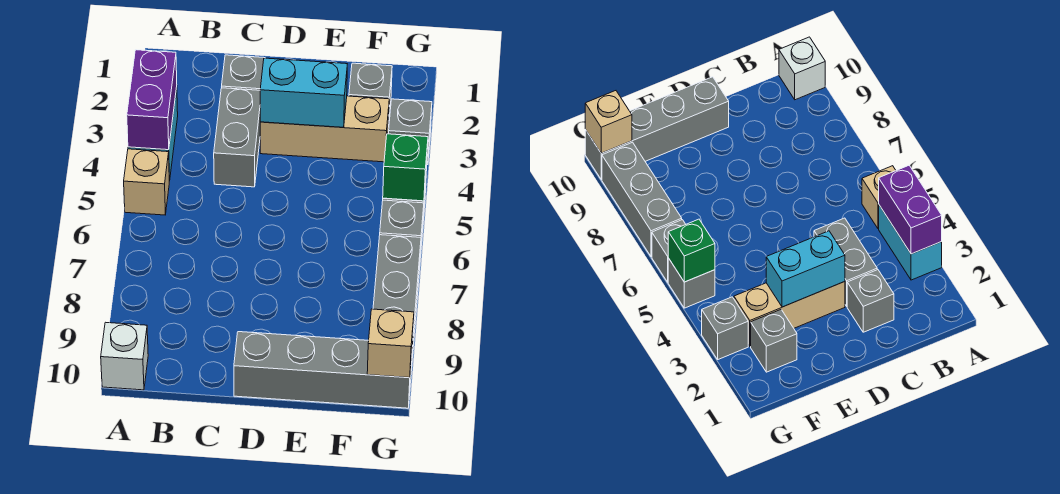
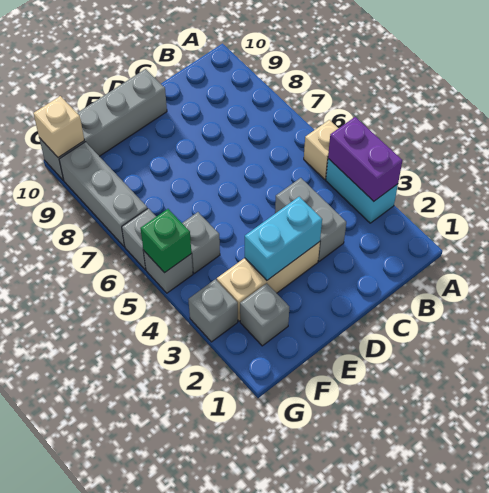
white 1x1 brick [101,322,148,390] -> none
grey 1x1 brick [222,55,264,90] -> grey 1x1 brick moved to [182,212,220,273]

